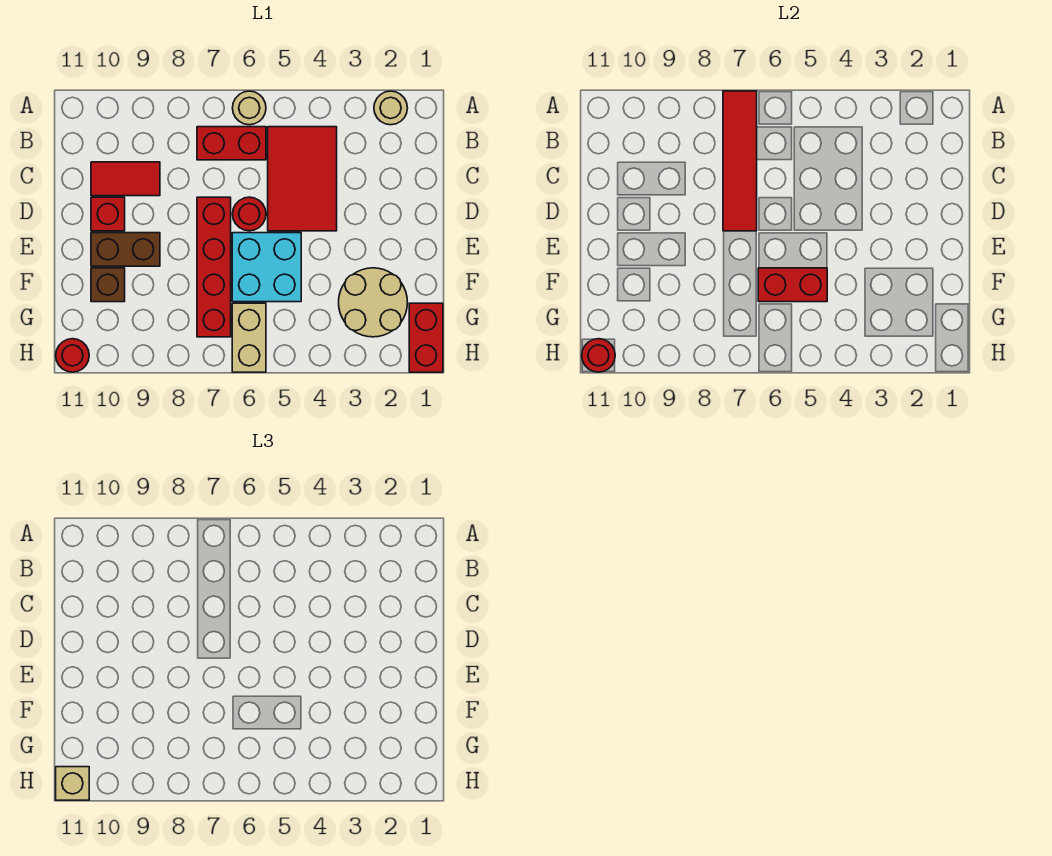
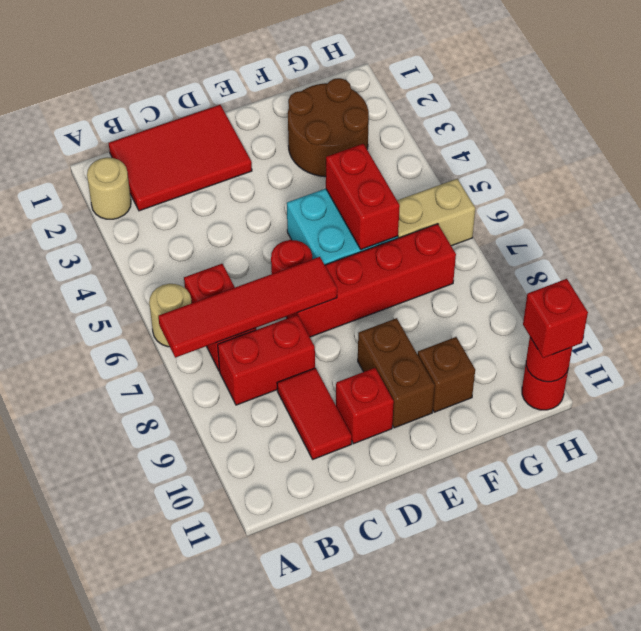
red 2x3 tile [268,127,337,231] -> red 2x3 tile moved to [109,105,252,211]
tan 2x2 round brick [339,268,408,337] -> brown 2x2 round brick [288,78,369,177]
red 1x2 brick [409,303,443,372] -> red 1x2 brick moved to [218,315,315,405]
tan 1x1 brick [56,767,89,800] -> red 1x1 brick [523,279,588,358]

